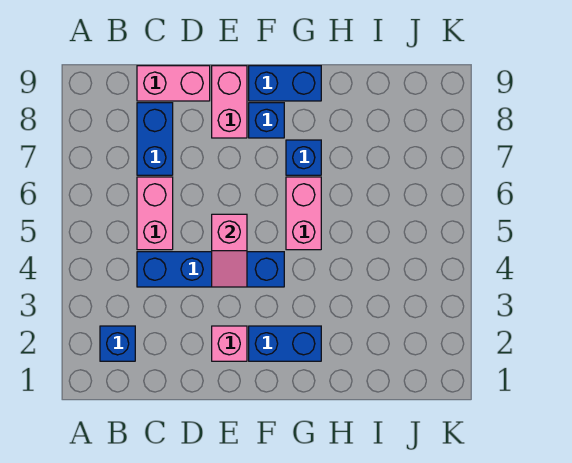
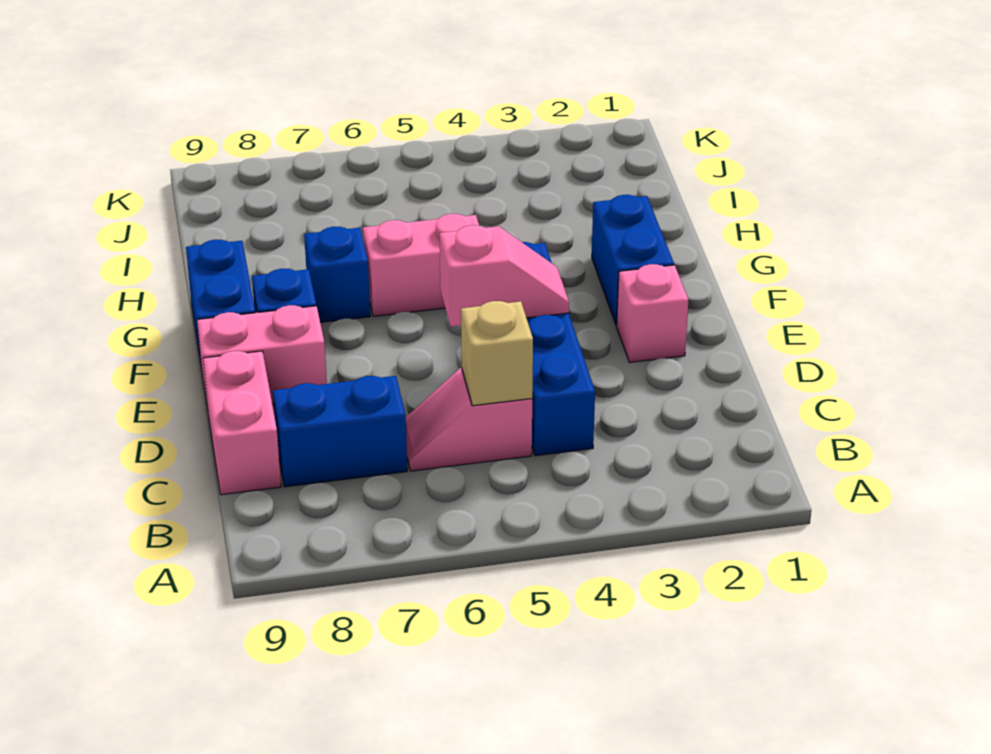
blue 1x1 brick [100,326,135,361] -> none
pink 1x2 brick [137,177,173,250] -> pink 1x2 slope [406,368,532,471]
none -> tan 1x1 brick [461,301,533,406]

